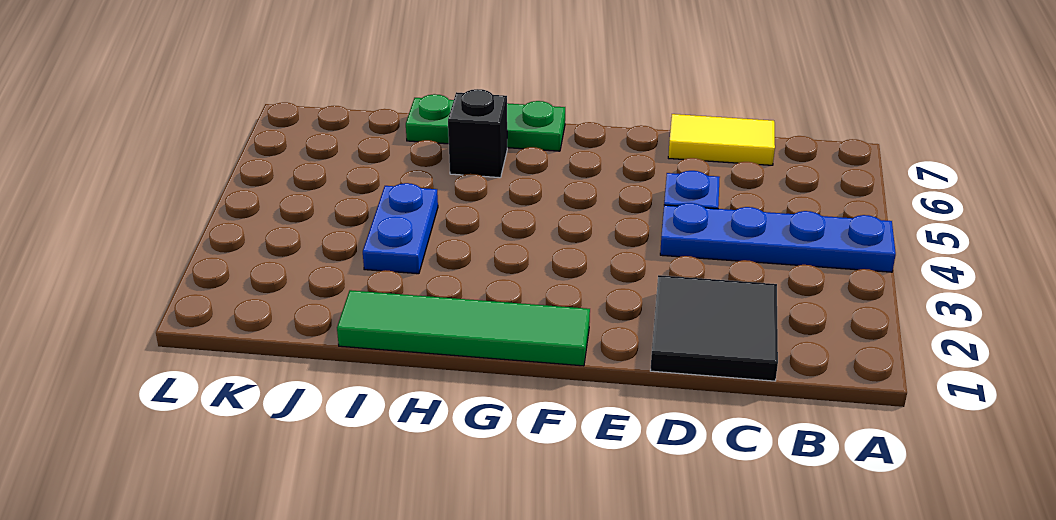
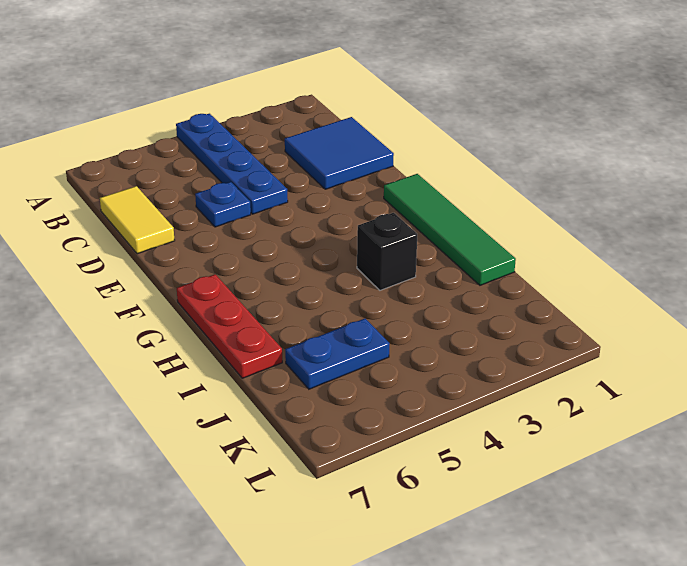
black 2x2 tile [650,275,778,381] -> blue 2x2 tile [285,117,394,189]
green 1x3 plate [406,94,565,151] -> red 1x3 plate [177,274,282,378]
black 1x1 brick [448,89,507,178] -> black 1x1 brick moved to [357,213,417,290]
blue 1x2 plate [363,183,438,274] -> blue 1x2 plate moved to [285,319,390,389]

